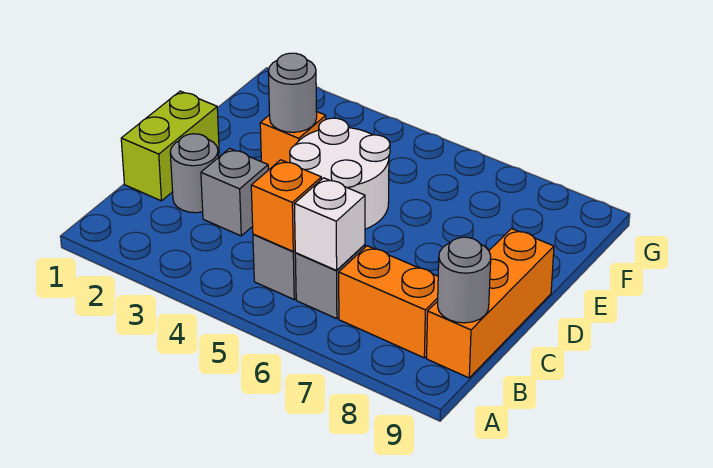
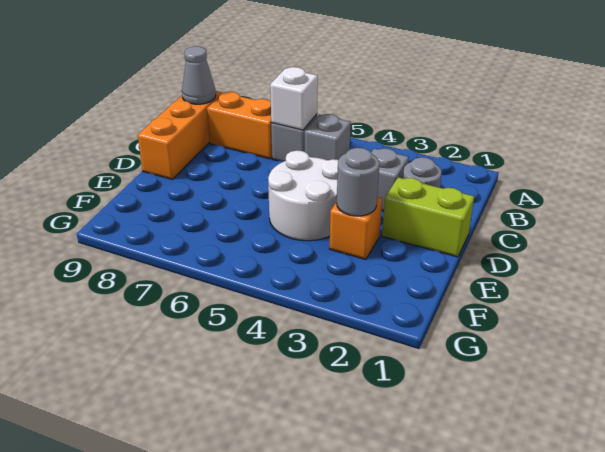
orange 1x1 brick [251,160,321,251] -> none
grey 1x1 round brick [438,237,491,323] -> grey 1x1 cone [182,46,216,104]
lime 1x2 brick [121,91,219,201] -> lime 1x2 brick turned to [382,177,474,257]

